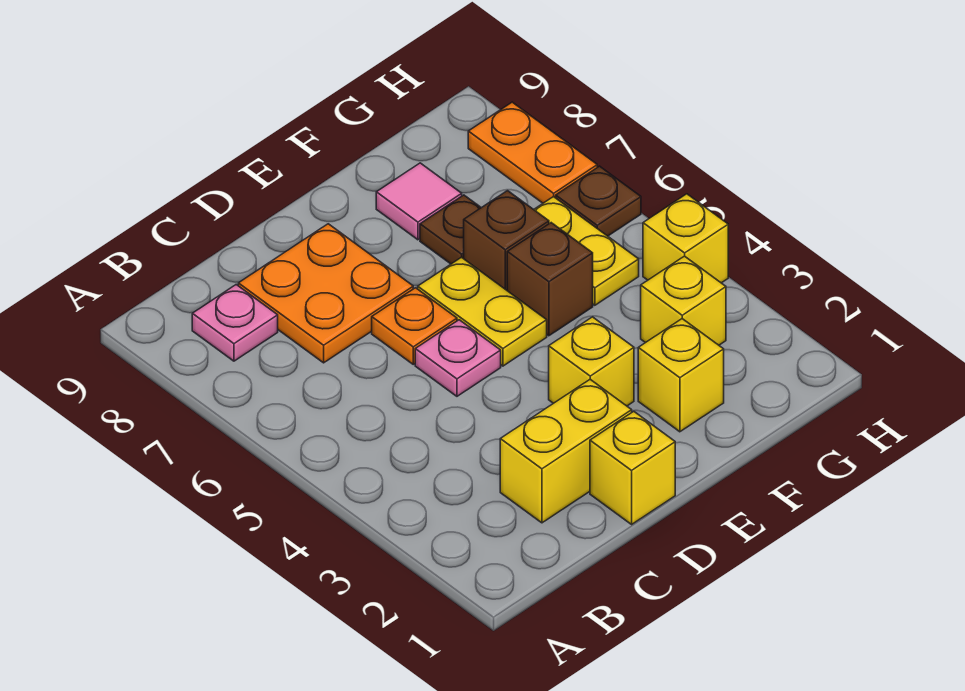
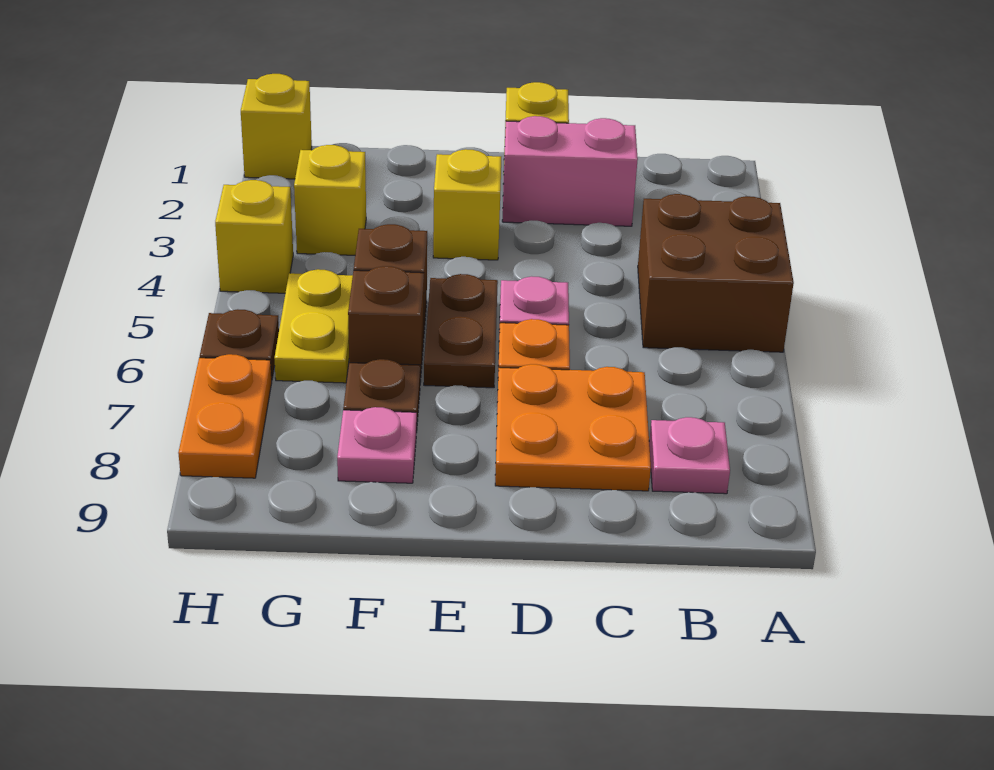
none -> brown 2x2 brick [638,194,794,352]
yellow 1x2 brick [500,379,632,523] -> pink 1x2 brick [502,116,638,226]
yellow 1x2 plate [418,257,547,366] -> brown 1x2 plate [424,274,498,388]
yellow 1x1 brick [638,319,724,432] -> yellow 1x1 brick moved to [241,74,312,179]
pink 1x1 tile [376,163,462,240] -> pink 1x1 plate [337,407,417,483]

